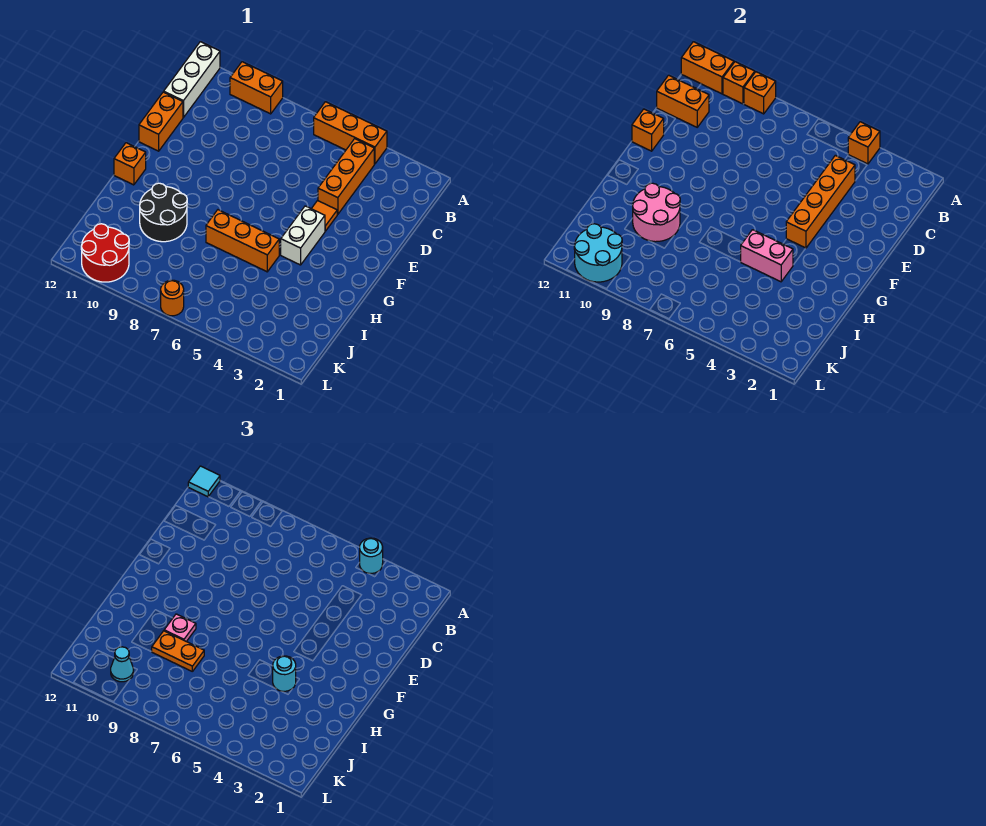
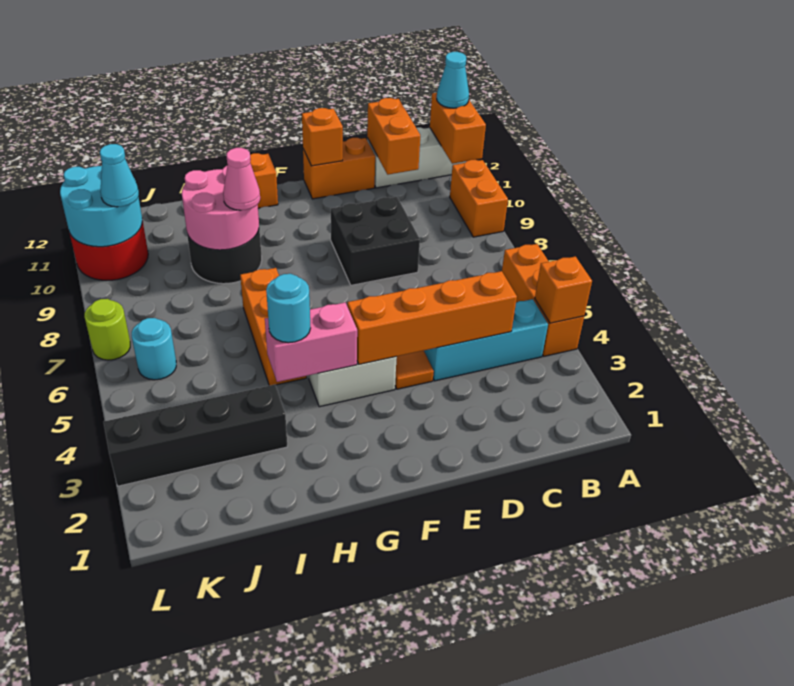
cyan 1x1 round brick [360,538,383,573] -> cyan 1x1 round brick moved to [132,318,176,380]
orange 1x1 brick [744,72,776,114] -> none
orange 1x1 brick [723,62,755,104] -> none
cyan 1x1 tile [188,466,220,497] -> cyan 1x1 cone [437,52,469,108]
orange 1x3 brick [318,139,374,214] -> cyan 1x3 brick [424,299,548,381]
none -> black 2x2 brick [331,197,420,285]
pink 1x2 brick [741,230,793,282] -> pink 1x2 brick turned to [265,303,357,382]
pink 1x1 plate [164,614,196,642] -> pink 1x1 cone [223,148,260,210]
none -> black 1x4 brick [104,385,287,486]
orange 1x2 plate [152,631,204,671] -> none
orange 1x1 round brick [161,280,184,316] -> lime 1x1 round brick [84,299,130,360]

